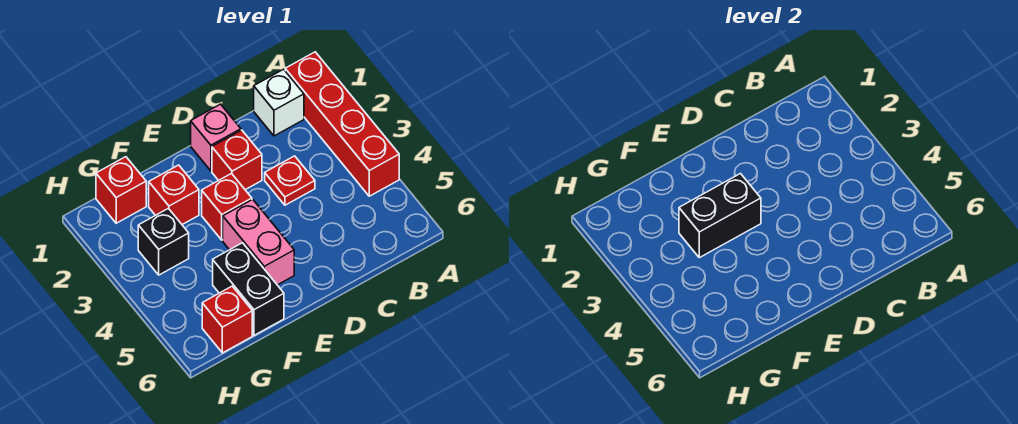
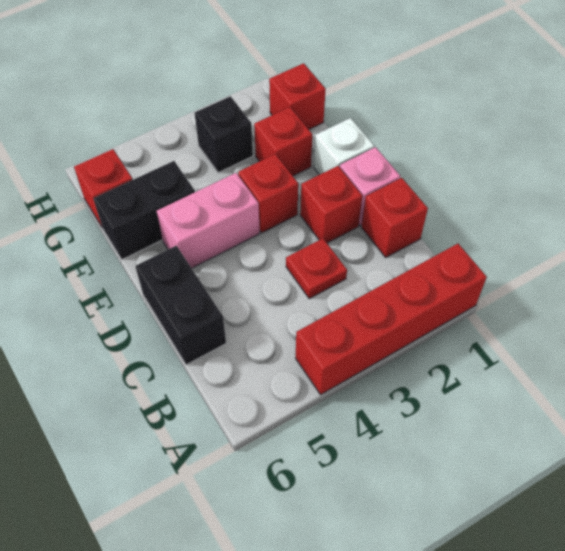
white 1x1 brick [254,69,304,136] -> white 1x1 brick moved to [314,118,374,175]
none -> red 1x1 brick [361,178,428,257]
black 1x2 brick [679,174,761,258] -> black 1x2 brick moved to [135,246,226,365]

